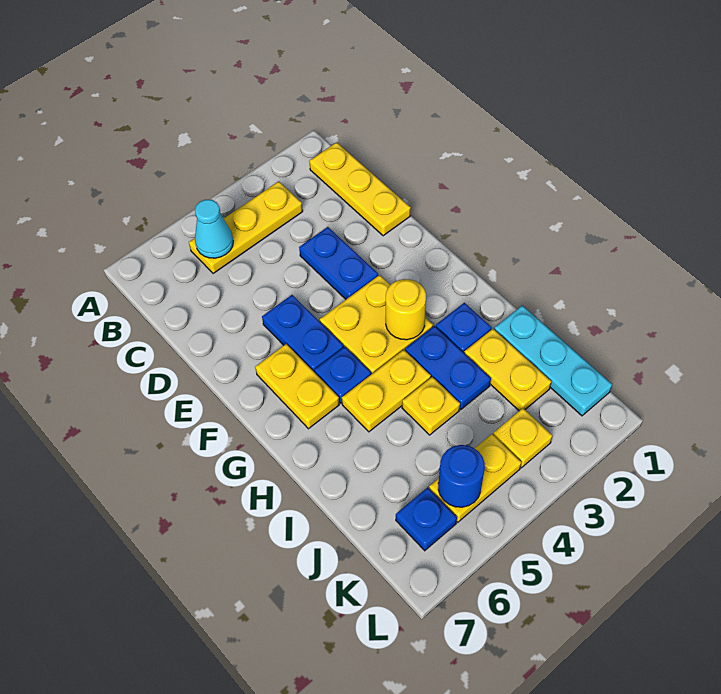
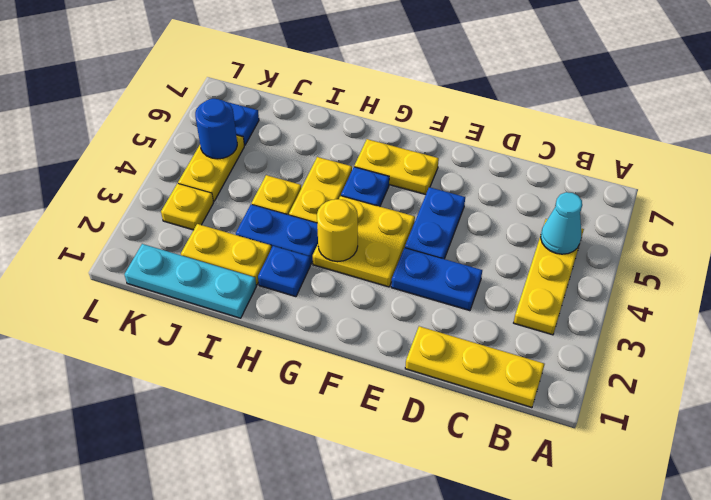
blue 1x2 plate [262,295,344,372] -> blue 1x2 plate turned to [405,187,465,259]

